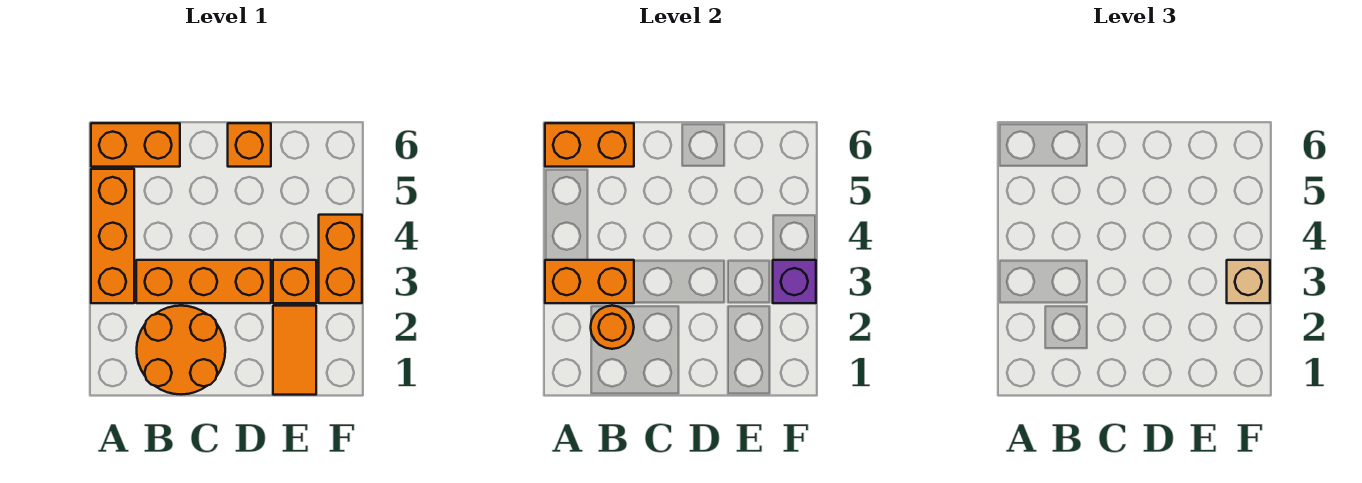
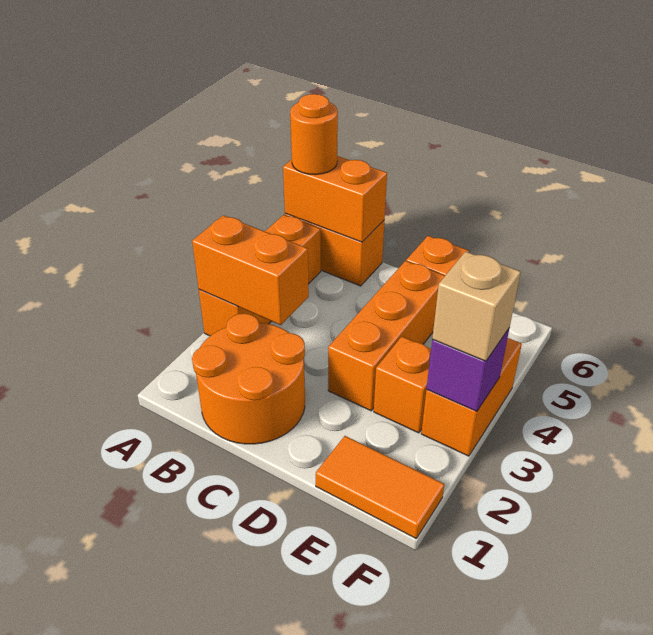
orange 1x1 round brick [591,306,634,349] -> orange 1x1 round brick moved to [290,94,338,175]
orange 1x3 brick [136,260,271,303] -> orange 1x3 brick turned to [328,261,445,411]
orange 1x2 tile [273,306,316,395] -> orange 1x2 tile turned to [316,436,444,538]

